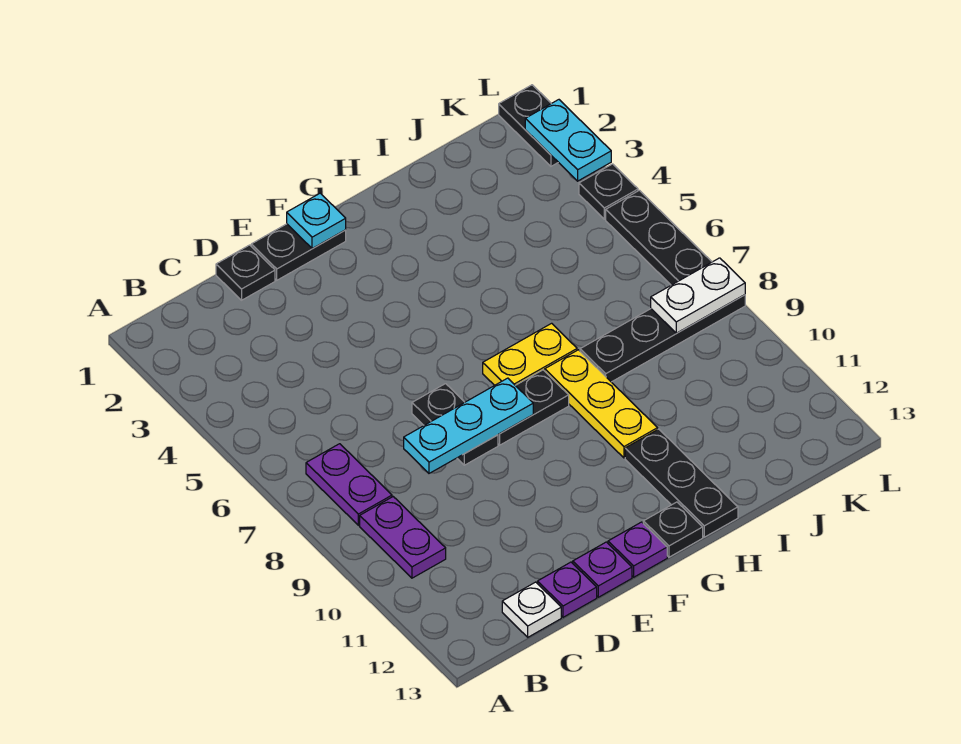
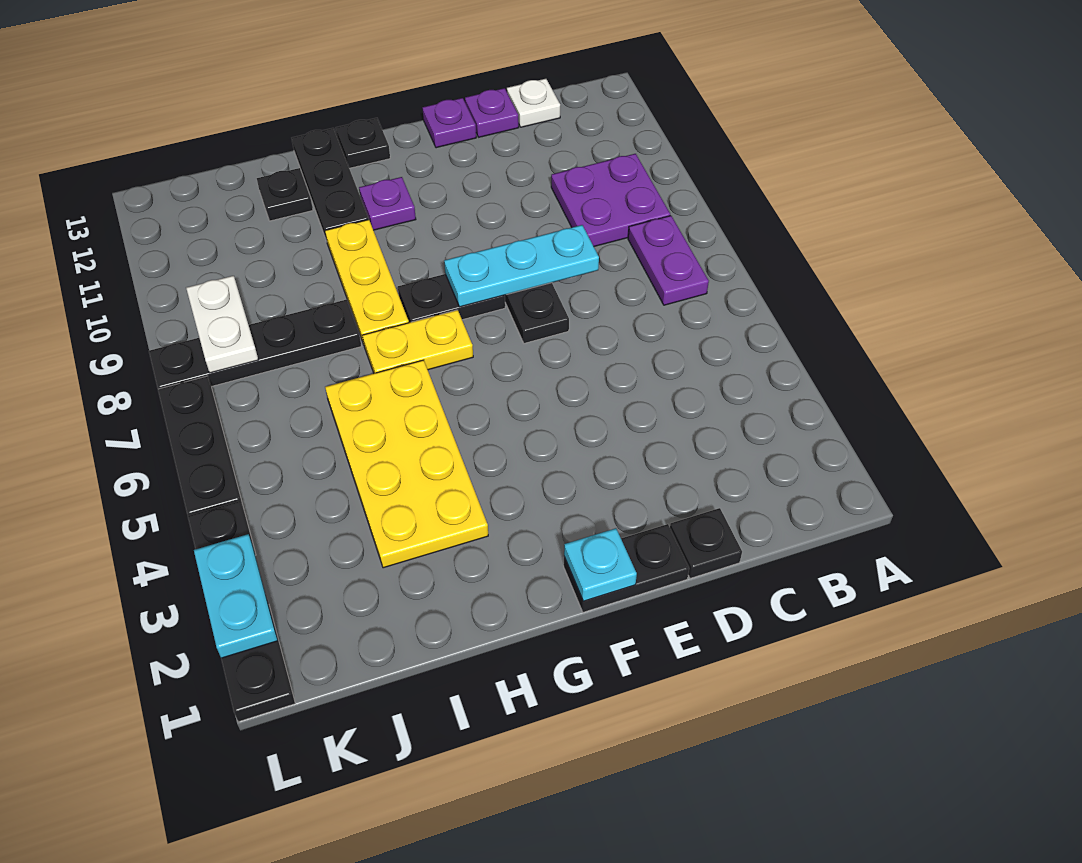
purple 1x2 plate [360,497,446,578] -> purple 2x2 plate [551,154,670,246]
purple 1x1 plate [608,522,667,577] -> purple 1x1 plate moved to [359,177,416,230]
none -> yellow 2x4 plate [325,360,488,568]
none -> black 1x1 plate [257,168,313,221]
white 1x2 plate [651,258,745,333] -> white 1x2 plate turned to [186,276,258,373]

